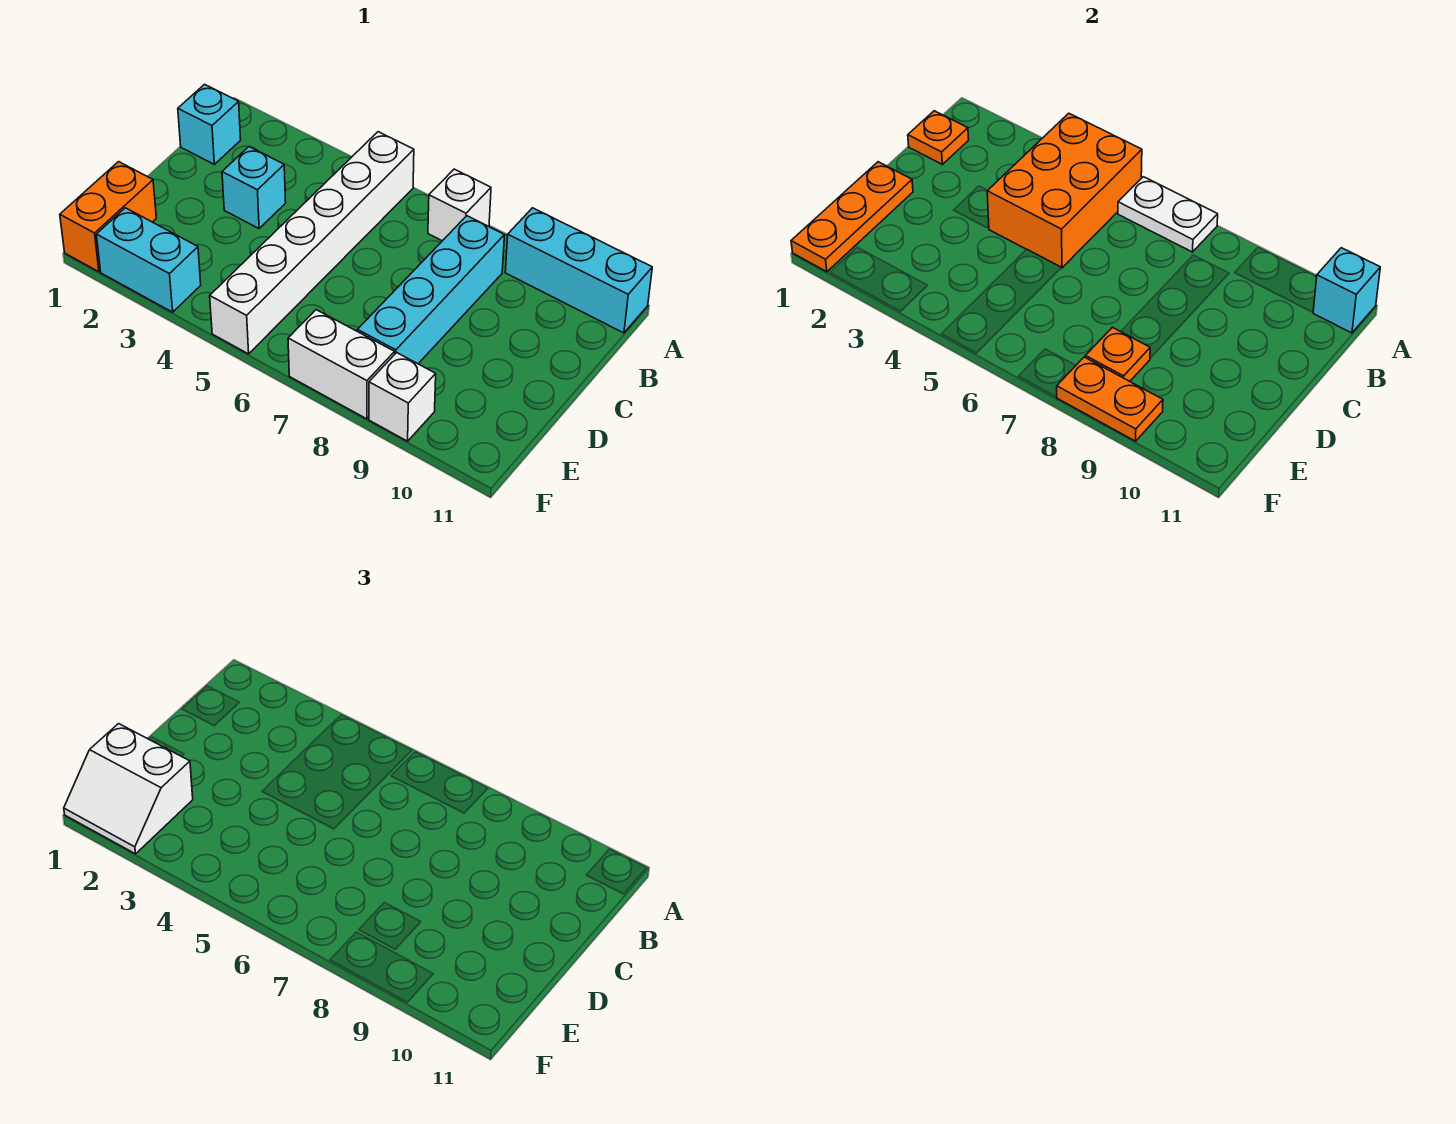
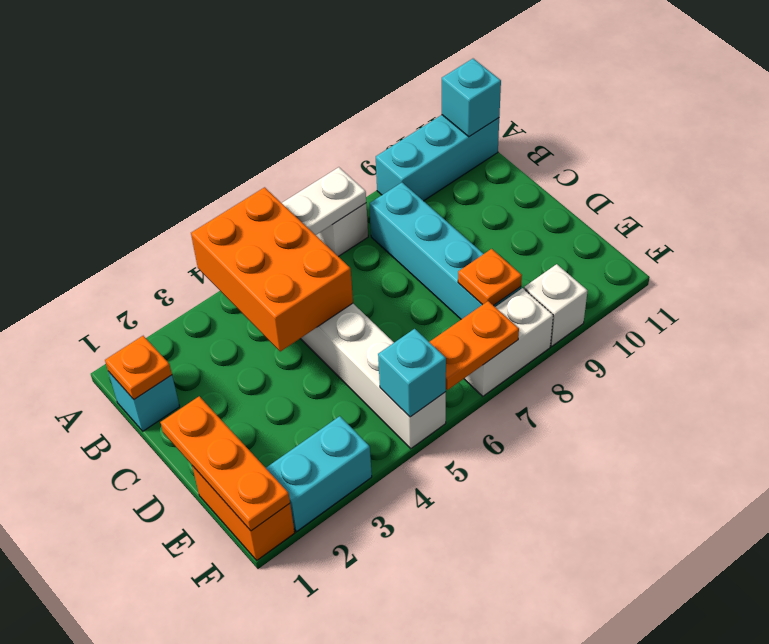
cyan 1x1 brick [222,146,286,228] -> cyan 1x1 brick moved to [378,329,446,417]
white 2x2 slope [64,724,193,854] -> none
orange 1x2 plate [1057,357,1163,441] -> orange 1x2 plate moved to [430,301,519,390]

